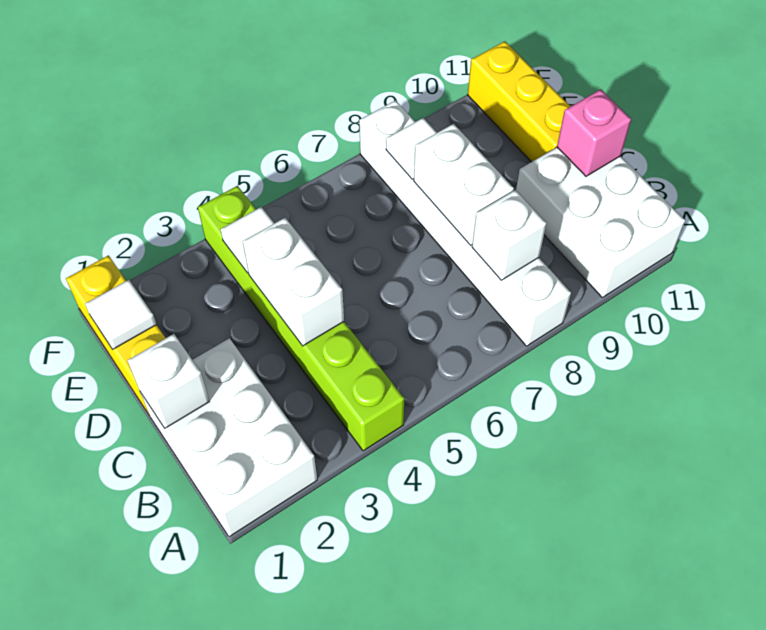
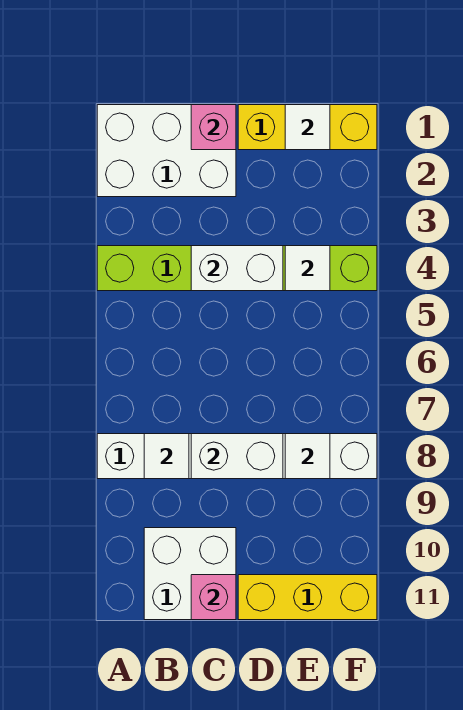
white 2x3 brick [516,147,685,297] -> white 2x2 brick [144,528,236,620]
white 1x1 brick [472,190,546,280] -> white 1x1 tile [144,434,189,479]
white 1x1 brick [127,334,210,428] -> pink 1x1 brick [191,105,236,150]

